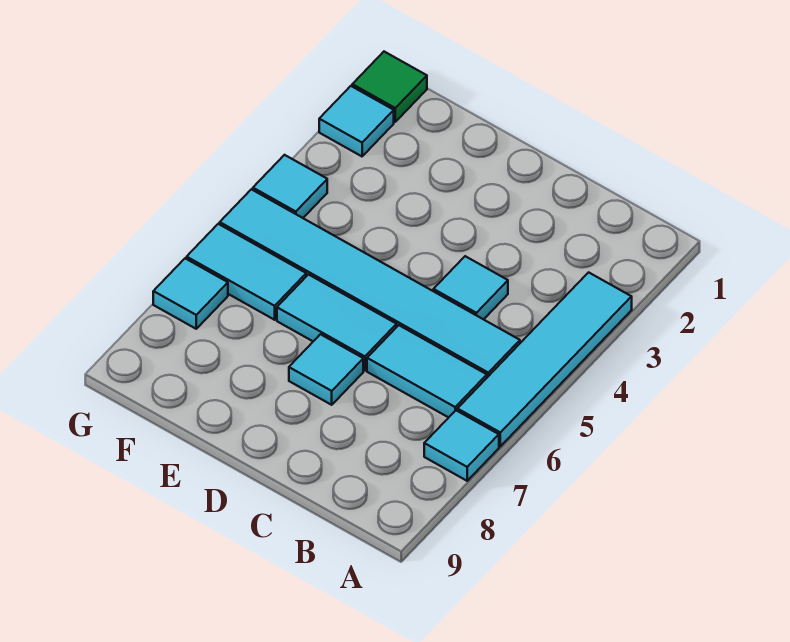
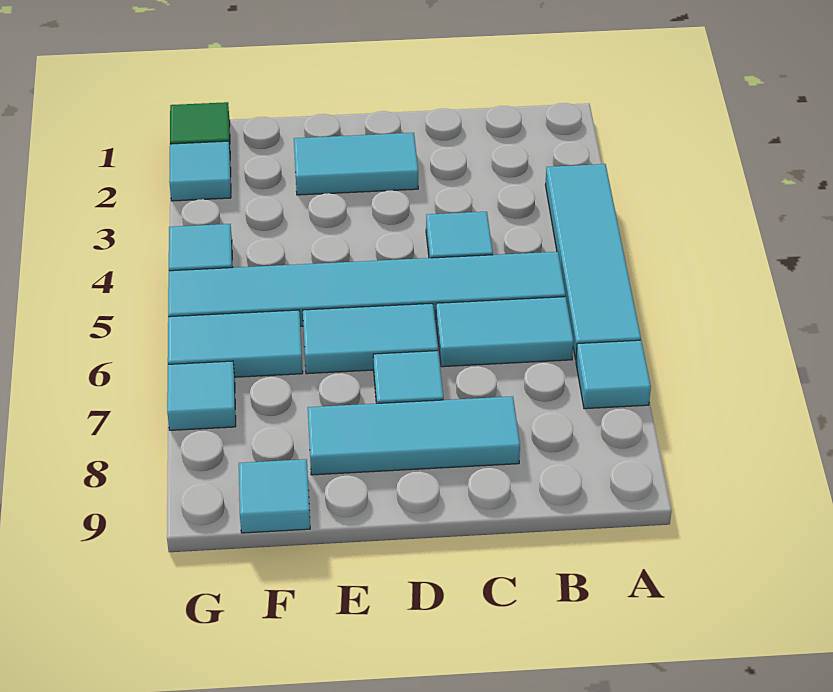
none -> cyan 1x3 tile [308,396,520,475]
none -> cyan 1x2 tile [294,133,418,195]
none -> cyan 1x1 tile [239,459,310,533]

